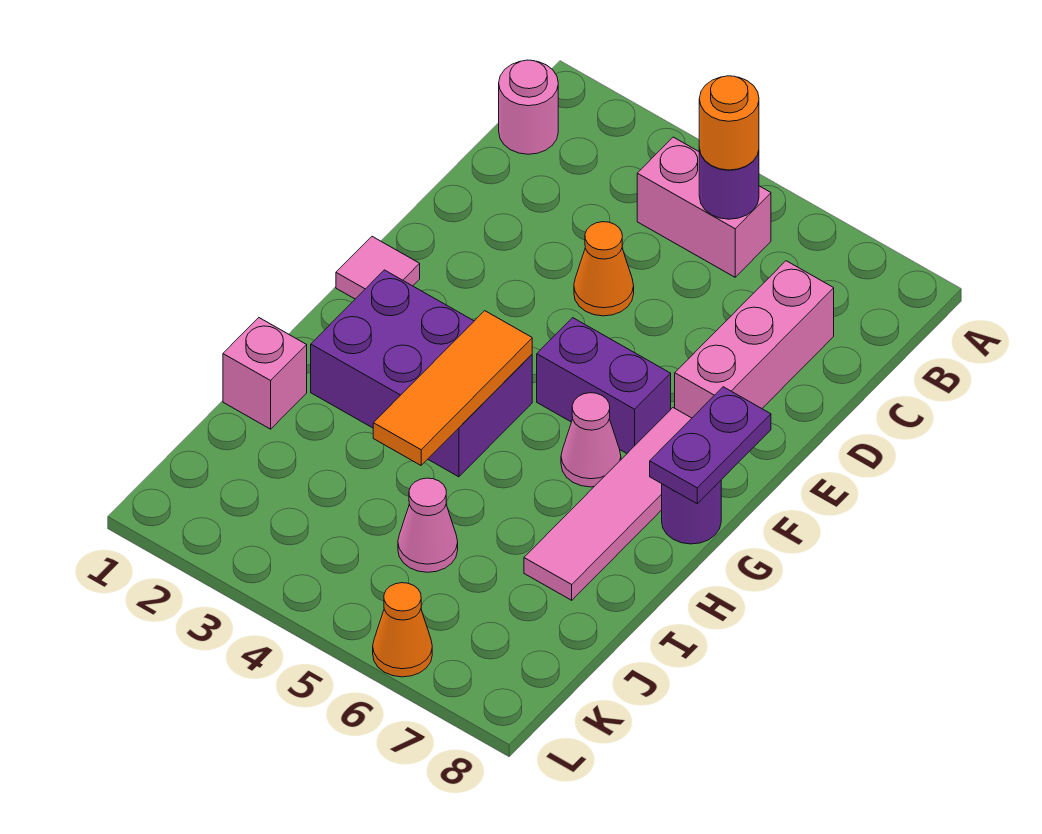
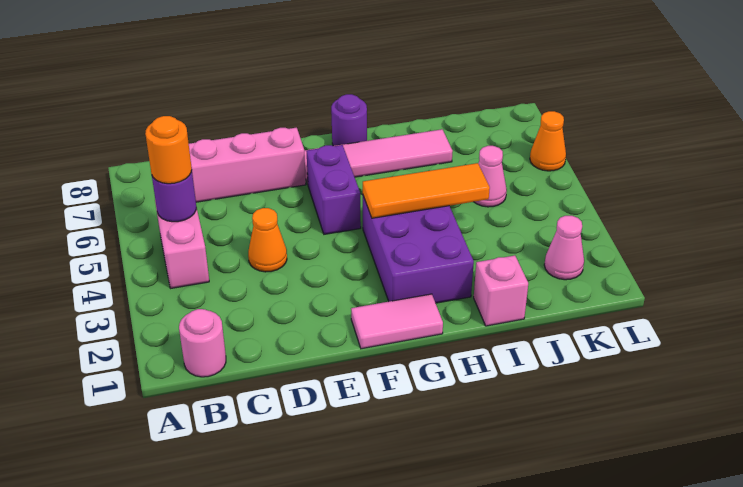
pink 1x1 tile [336,237,420,299] -> pink 1x2 tile [351,294,443,349]
purple 1x2 plate [650,387,771,503] -> none
pink 1x1 cone [561,393,621,487] -> pink 1x1 cone moved to [544,216,584,280]

